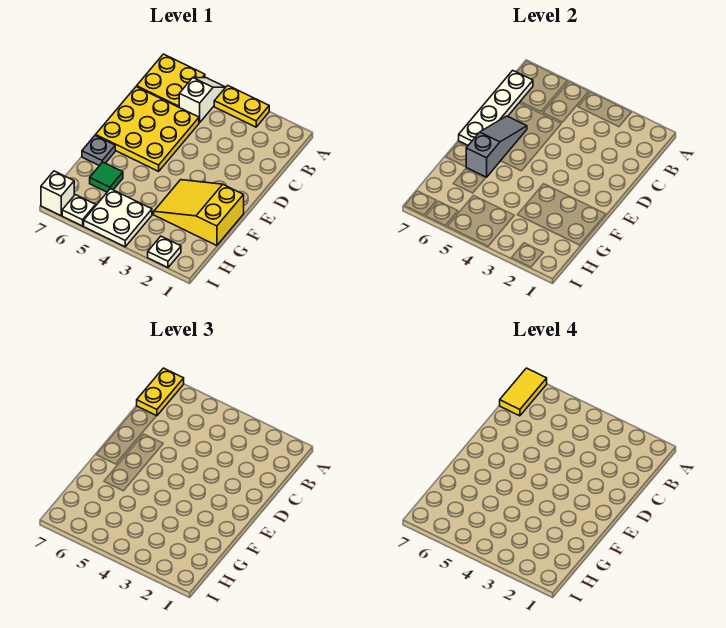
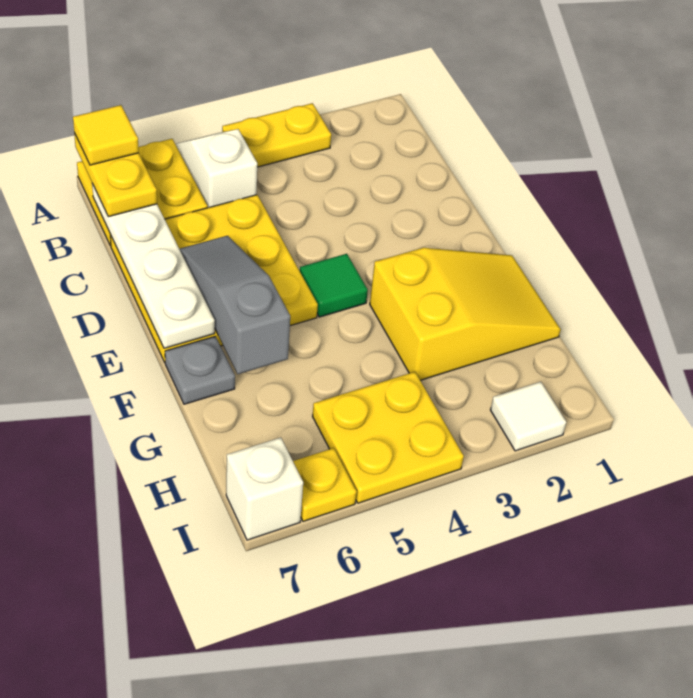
yellow 1x2 tile [500,368,547,416] -> yellow 1x1 tile [73,105,139,165]
yellow 2x3 slope [154,180,244,246] -> yellow 2x3 slope turned to [370,248,561,380]
green 1x1 tile [90,162,123,192] -> green 1x1 tile moved to [300,254,368,317]
white 2x2 plate [84,189,152,247] -> yellow 2x2 plate [313,372,464,503]
white 1x1 plate [148,236,181,268] -> white 1x1 tile [491,382,566,451]
white 1x1 plate [62,195,96,226] -> yellow 1x1 plate [293,448,357,521]

